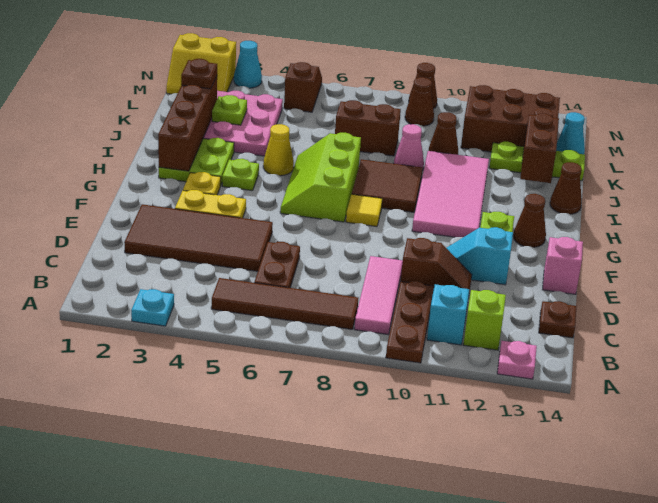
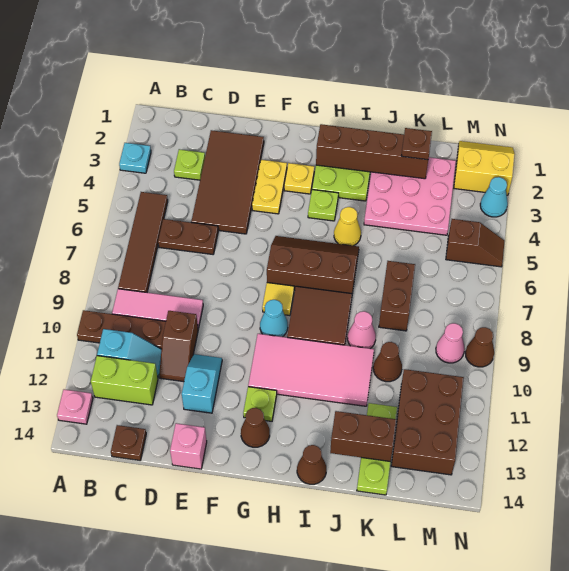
lime 1x1 brick [463,290,506,350] -> lime 1x2 brick [91,356,158,405]
lime 2x3 slope [280,133,361,222] -> brown 2x3 slope [267,236,359,294]
lime 1x1 plate [212,95,247,125] -> lime 1x1 plate moved to [174,149,205,180]
cyan 1x1 cone [556,112,585,154] -> cyan 1x1 cone moved to [260,300,288,337]
yellow 2x2 slope [166,33,236,94] -> yellow 2x2 slope turned to [454,141,515,195]
brown 1x1 cone [405,77,434,126] -> pink 1x1 cone [436,323,465,363]

